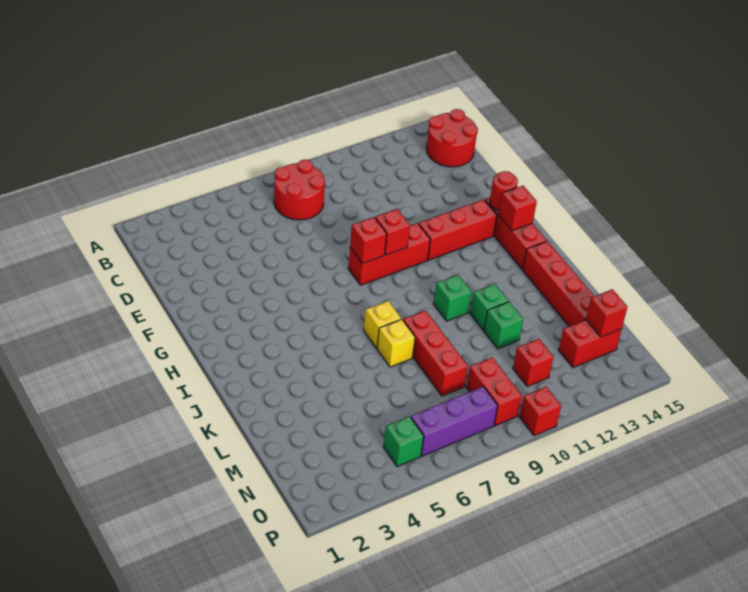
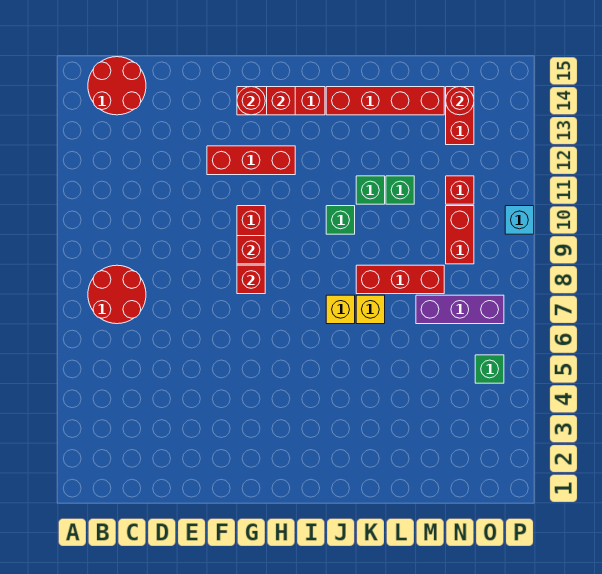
red 1x3 brick [419,199,497,260] -> red 1x3 brick turned to [207,146,295,175]
red 1x2 brick [466,357,522,426] -> red 1x2 brick turned to [446,206,474,264]
red 1x1 brick [586,289,627,337] -> red 1x1 round brick [446,87,474,115]
purple 1x3 brick [411,387,498,456] -> purple 1x3 brick turned to [416,295,504,324]
red 1x1 brick [519,387,561,436] -> cyan 1x1 brick [505,206,534,234]

